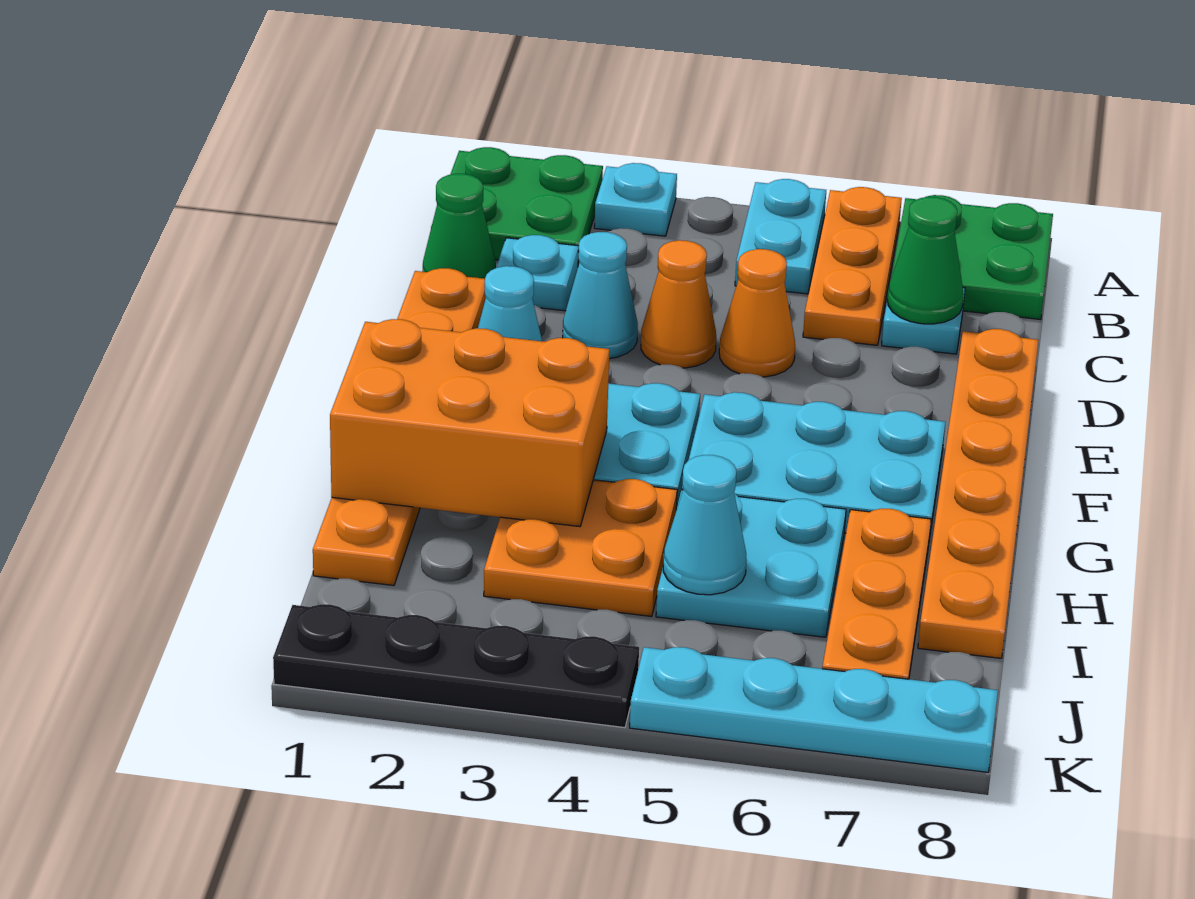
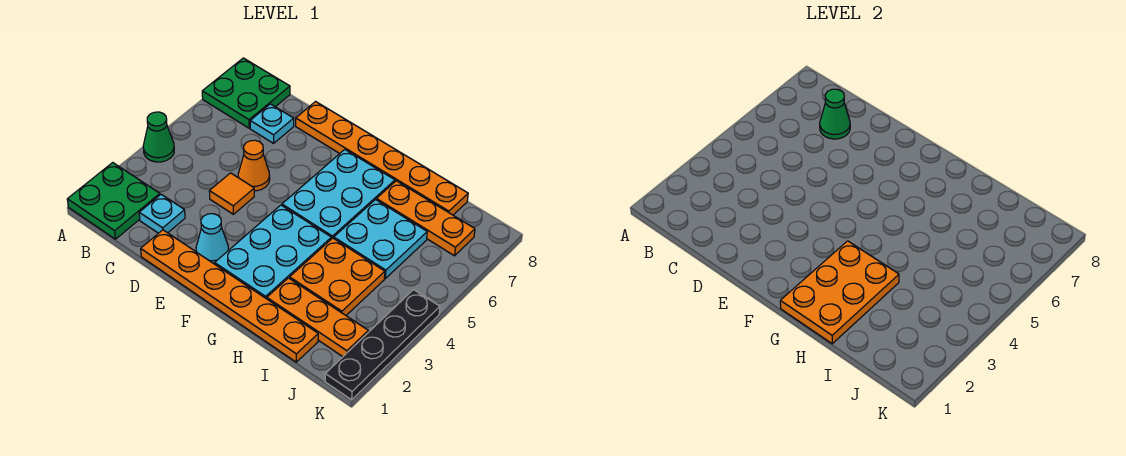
cyan 1x1 plate [594,163,677,236] -> none
cyan 1x2 plate [735,179,826,294] -> none
orange 1x3 plate [803,187,902,345] -> orange 1x3 plate moved to [267,278,368,357]
green 1x1 cone [423,174,496,279] -> green 1x1 cone moved to [143,112,174,162]
cyan 1x1 cone [563,232,638,359] -> none
orange 1x1 cone [641,240,716,368] -> orange 1x1 tile [209,173,254,214]
orange 2x3 brick [330,319,610,527] -> orange 2x3 plate [780,241,899,344]
cyan 1x1 cone [663,455,747,595] -> none
cyan 1x4 plate [630,647,998,772] -> none

